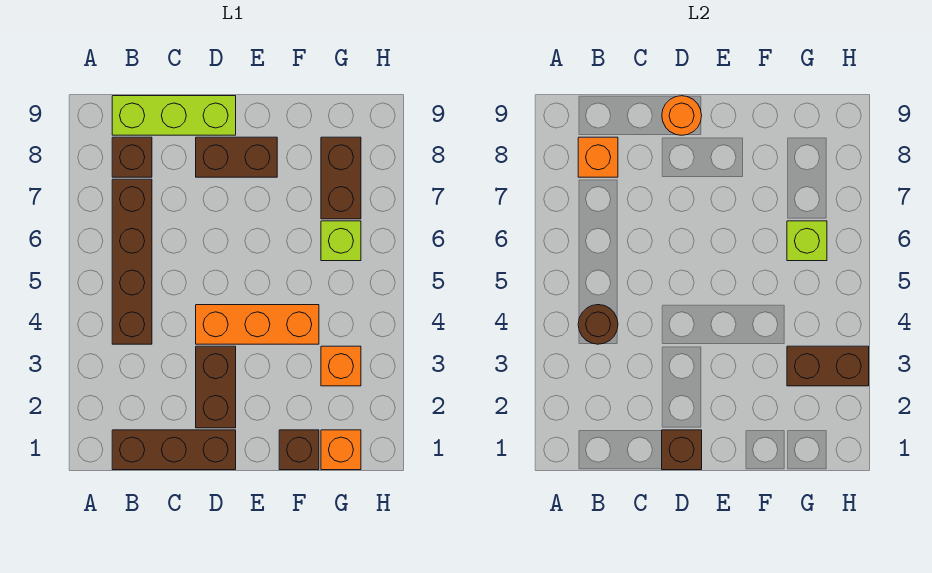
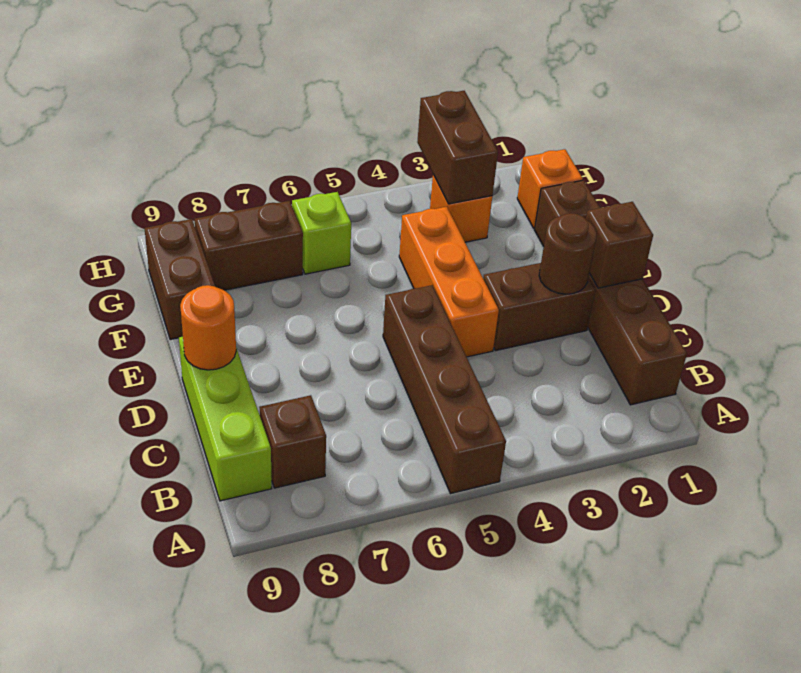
brown 1x4 brick [112,179,152,344] -> brown 1x4 brick turned to [383,285,506,494]
brown 1x1 round brick [578,305,618,344] -> brown 1x1 round brick moved to [539,213,597,294]
orange 1x1 brick [578,137,618,177] -> none
brown 1x2 brick [196,137,277,177] -> brown 1x2 brick moved to [145,219,215,340]
lime 1x1 brick [787,221,827,261] -> none

